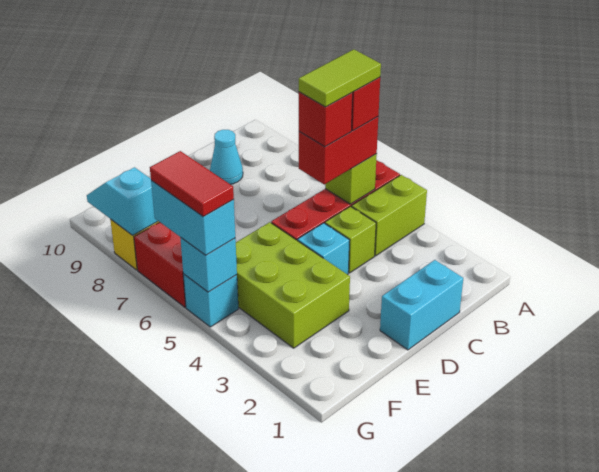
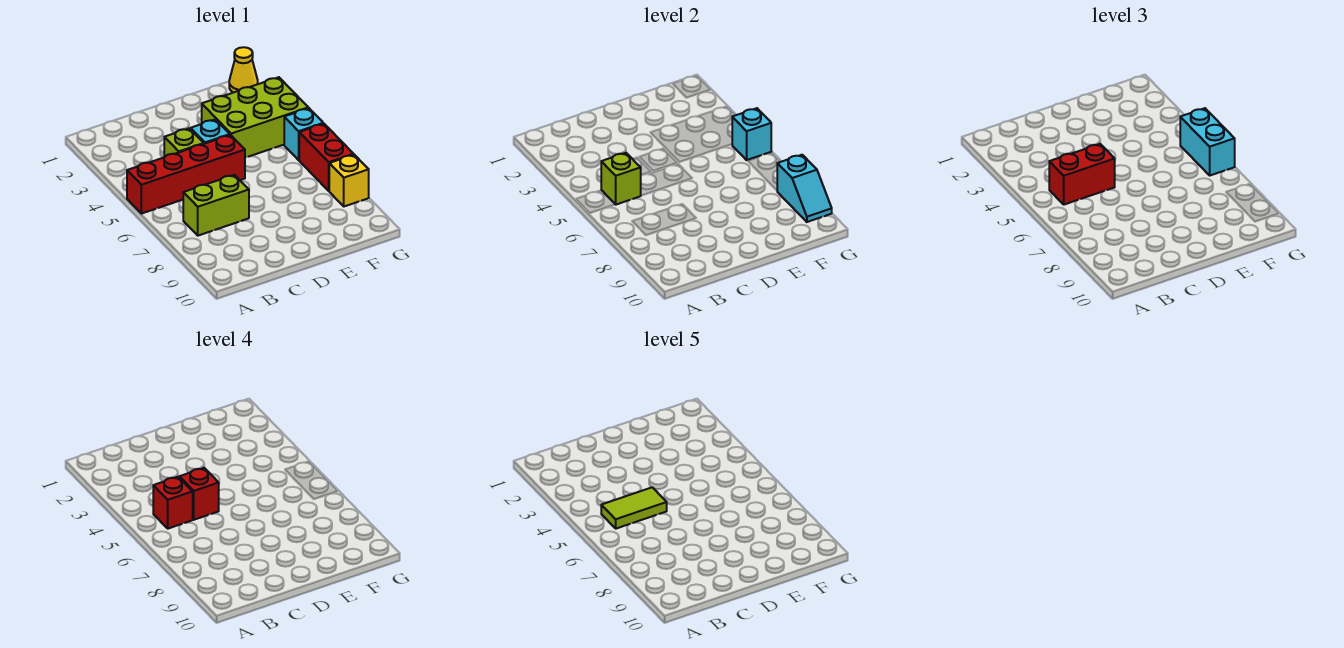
lime 1x2 brick [352,175,427,256] -> lime 1x2 brick moved to [183,175,249,236]
cyan 1x2 brick [380,260,463,350] -> none
cyan 1x1 cone [210,130,243,184] -> none
lime 2x3 brick [236,222,350,348] -> lime 2x3 brick turned to [202,77,308,158]
none -> yellow 1x1 cone [229,47,258,93]
red 1x2 tile [150,151,234,216] -> none

